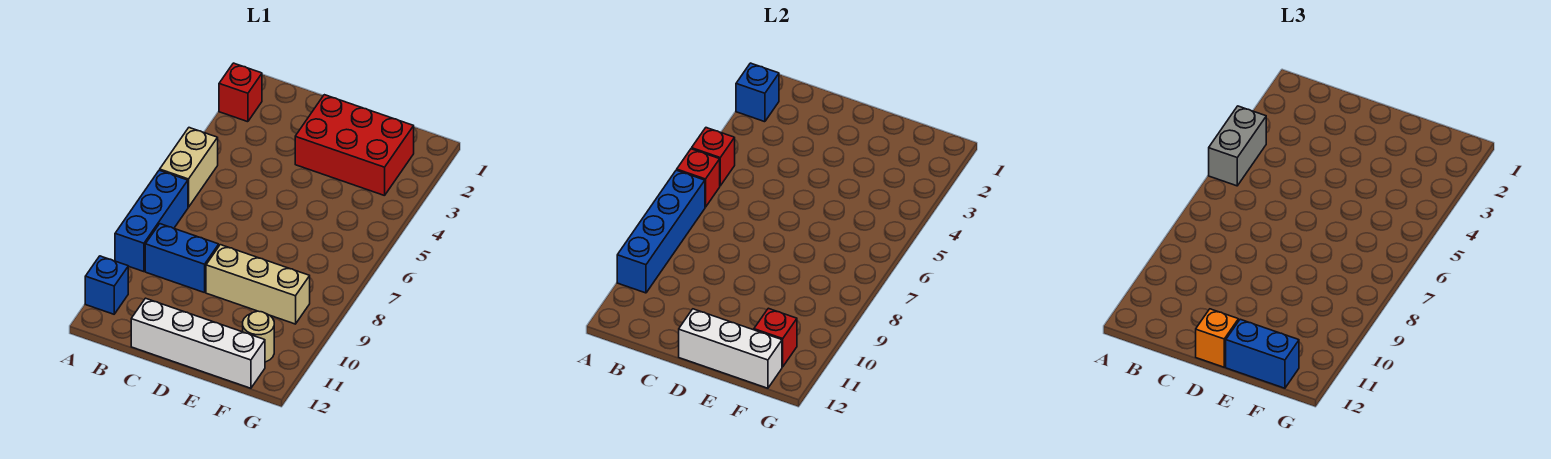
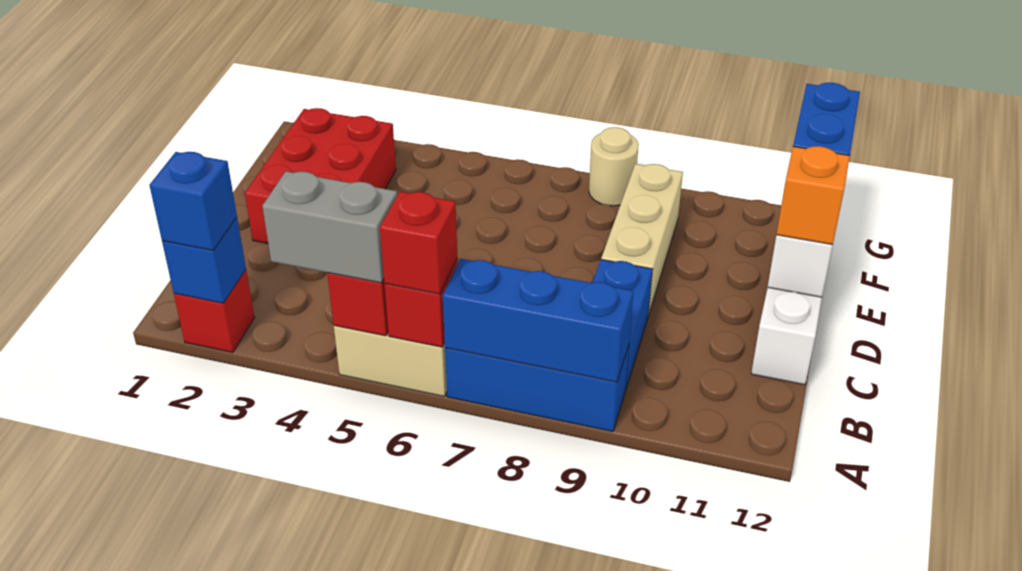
blue 1x4 brick [617,170,705,293] -> blue 1x3 brick [443,259,633,382]
blue 1x1 brick [85,256,128,314] -> blue 1x1 brick moved to [149,152,237,250]
tan 1x1 round brick [243,311,274,362] -> tan 1x1 round brick moved to [589,127,639,206]
red 1x1 brick [754,308,797,367] -> red 1x1 brick moved to [380,192,457,294]

